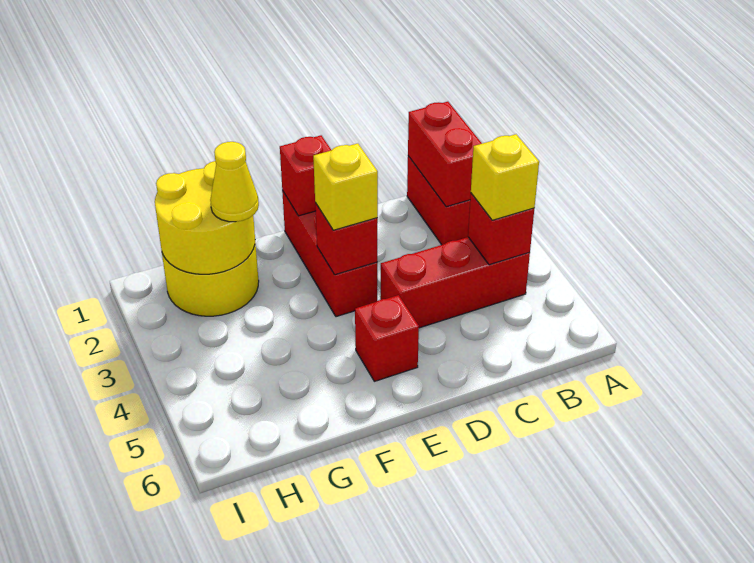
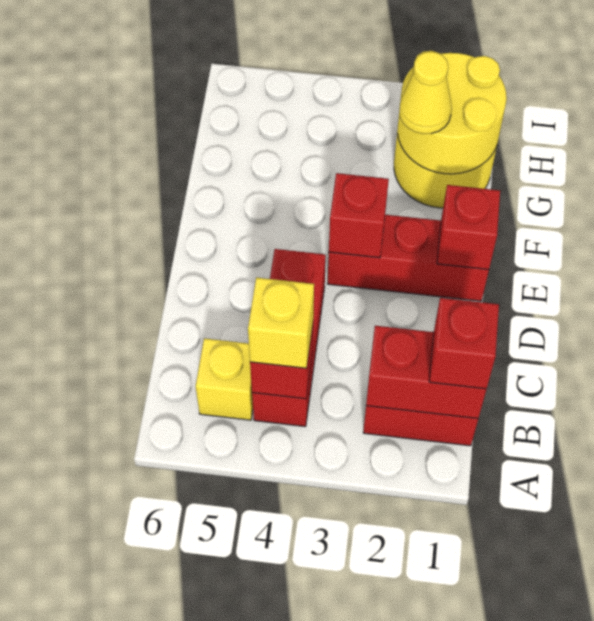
yellow 1x1 brick [313,143,378,230] -> yellow 1x1 brick moved to [196,338,253,420]
red 1x1 brick [355,295,419,381] -> red 1x1 brick moved to [429,298,499,389]

